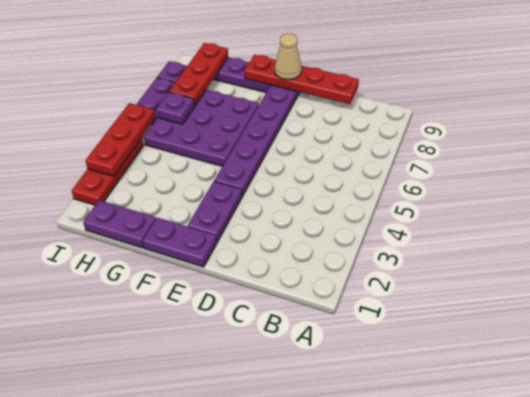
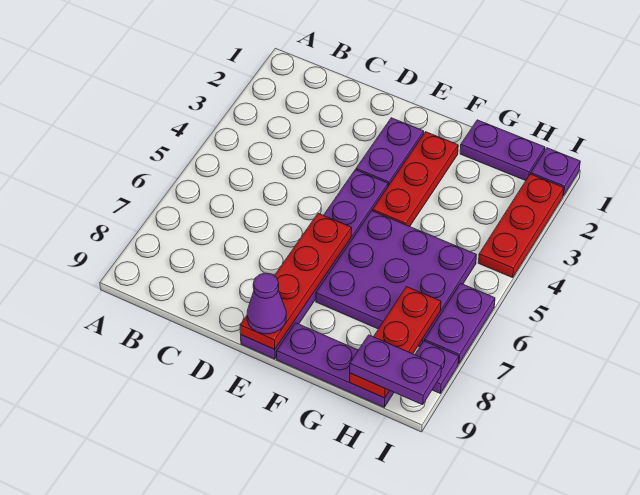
red 1x4 plate [244,55,359,104] -> red 1x4 plate turned to [240,213,352,349]
purple 1x2 plate [143,218,217,267] -> purple 1x2 plate moved to [350,335,441,405]
tan 1x1 cone [275,34,302,80] -> purple 1x1 cone [247,273,286,334]
purple 1x1 plate [156,92,194,124] -> purple 1x1 plate moved to [531,148,580,196]
red 1x3 plate [86,103,155,176] -> red 1x3 plate moved to [372,132,458,227]

